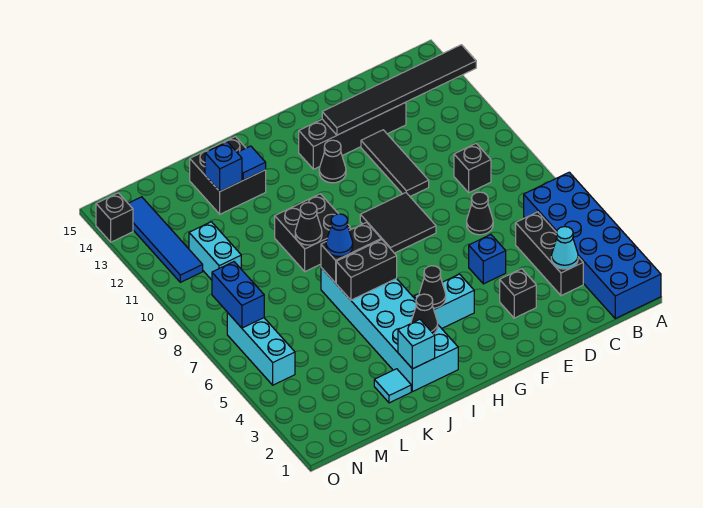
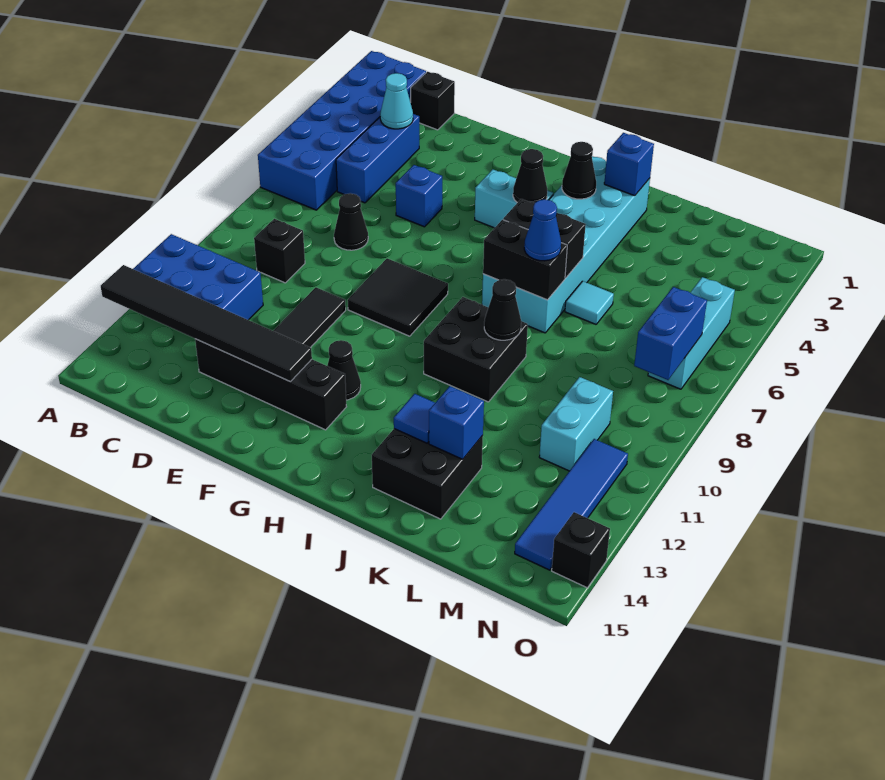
none -> blue 2x3 brick [133,234,263,320]
black 1x3 brick [516,212,583,296] -> blue 1x3 brick [336,114,419,203]
black 1x1 brick [500,269,536,318] -> black 1x1 brick moved to [411,72,455,130]
cyan 1x1 brick [398,319,435,369] -> blue 1x1 brick [604,133,654,196]
cyan 1x1 tile [374,369,411,403] -> cyan 1x1 tile moved to [565,281,614,324]

